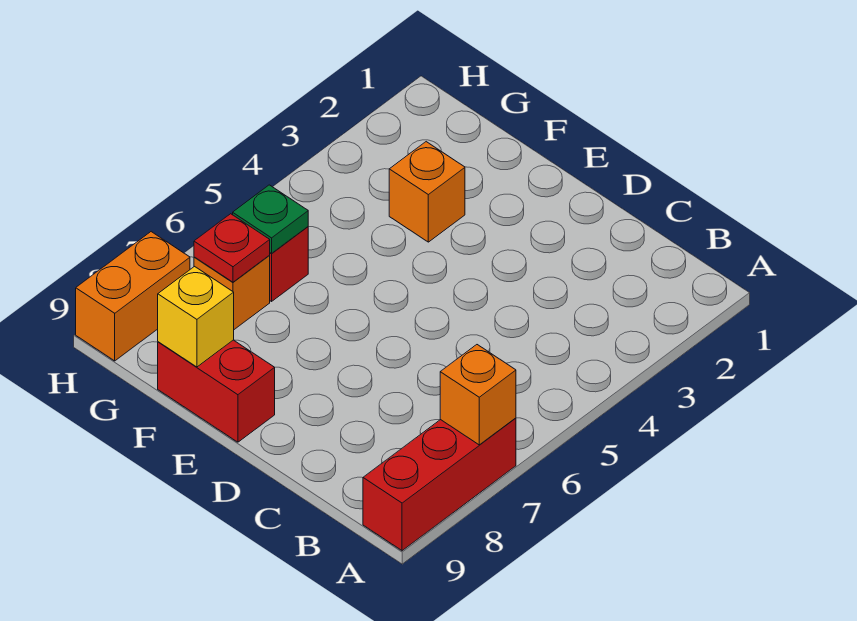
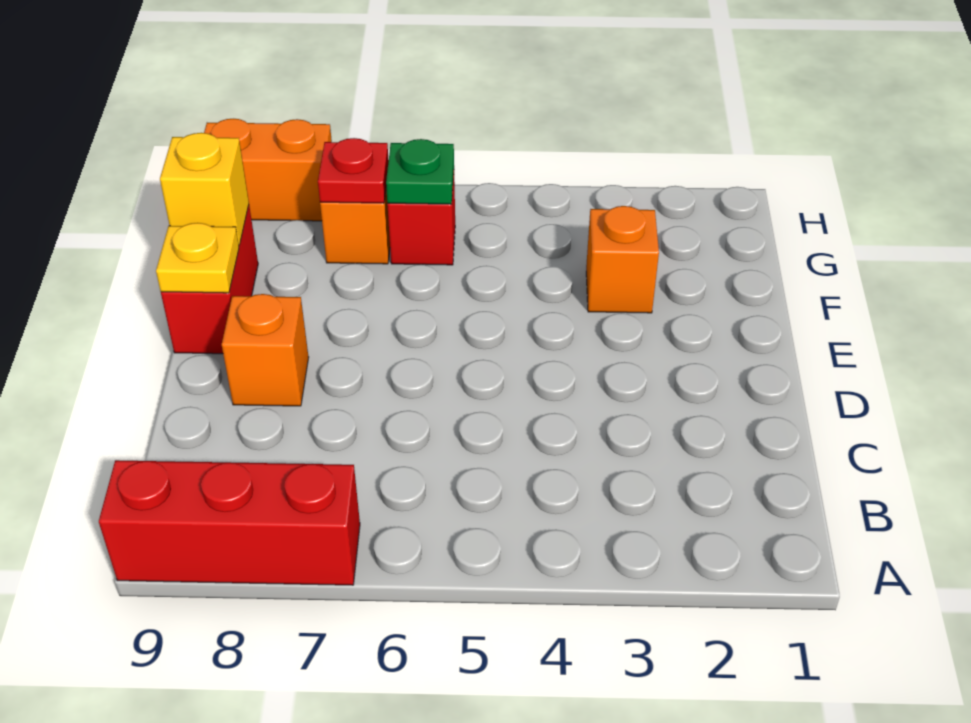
orange 1x1 brick [440,345,516,445] -> orange 1x1 brick moved to [222,294,309,406]
none -> yellow 1x1 plate [156,223,239,293]

